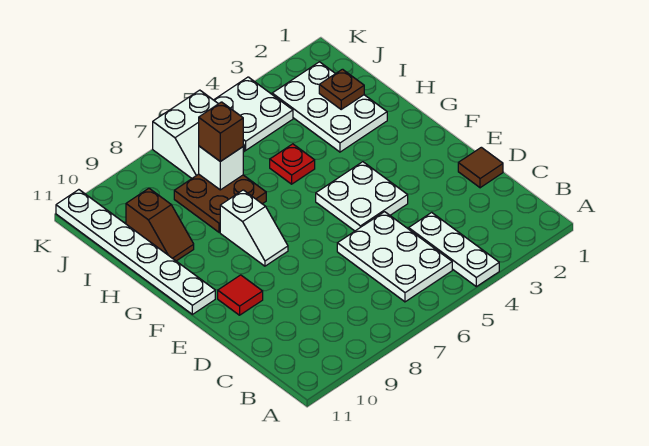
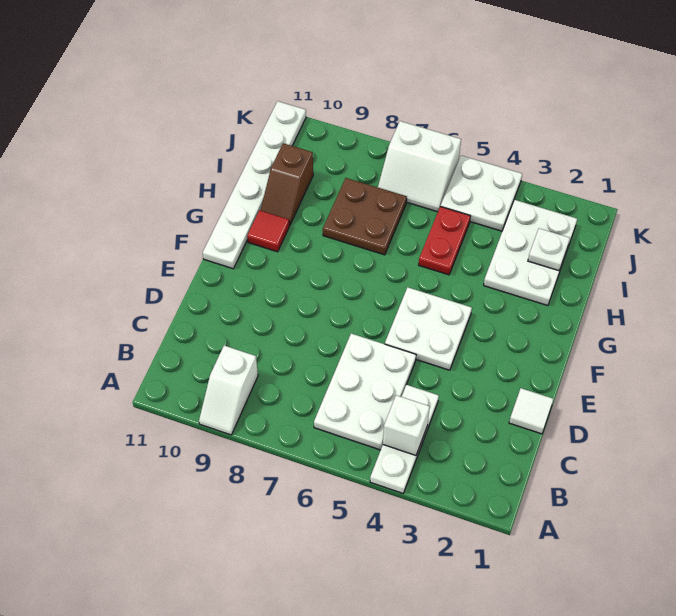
brown 1x1 tile [458,147,503,188] -> white 1x1 tile [509,388,553,434]
red 1x1 tile [218,275,263,315] -> red 1x1 tile moved to [247,210,289,252]
white 1x2 slope [220,190,288,266] -> white 1x2 slope moved to [199,346,258,435]
red 1x1 plate [270,144,315,184] -> red 1x2 plate [419,206,470,275]
brown 1x1 plate [319,69,364,109] -> white 1x1 plate [528,228,570,271]
white 1x1 brick [199,146,243,190] -> white 1x1 brick moved to [383,395,430,455]
brown 1x1 brick [199,102,243,161] -> none

